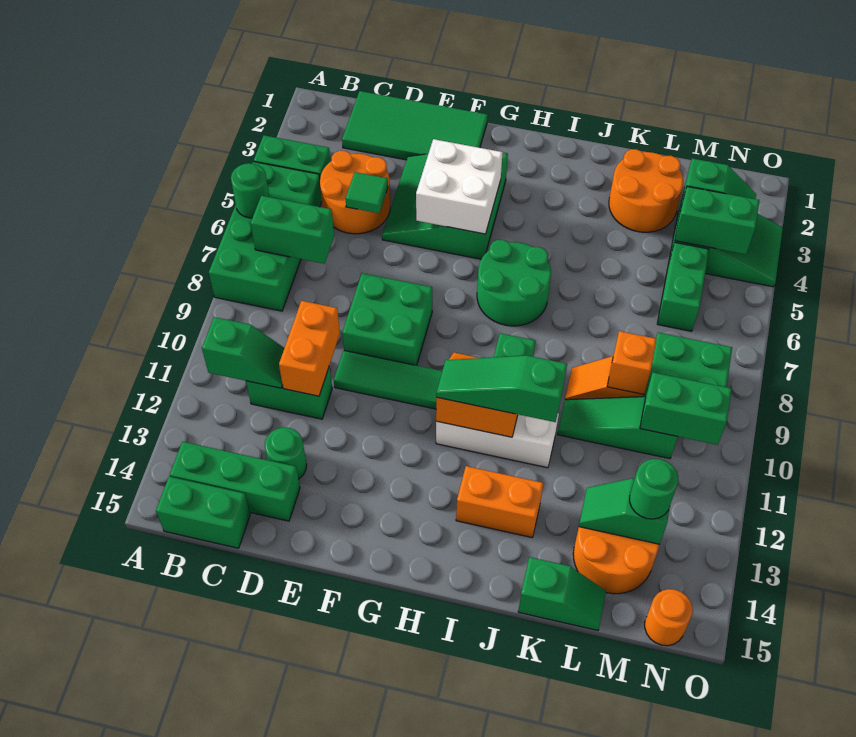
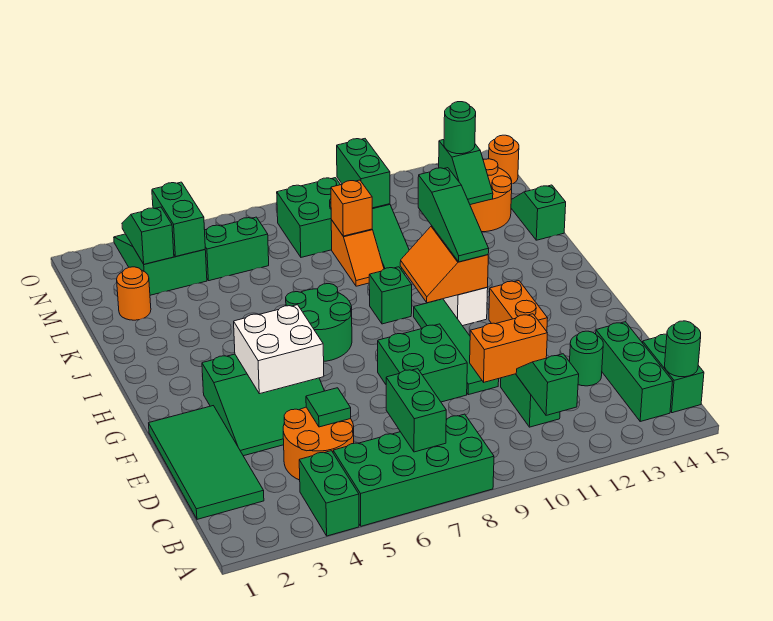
green 1x1 round brick [231,163,269,218] -> green 1x1 round brick moved to [665,321,701,377]
orange 1x2 brick [456,466,543,537] -> orange 1x2 brick moved to [489,281,548,331]
orange 2x2 round brick [609,149,683,232] -> orange 1x1 round brick [117,267,151,320]

